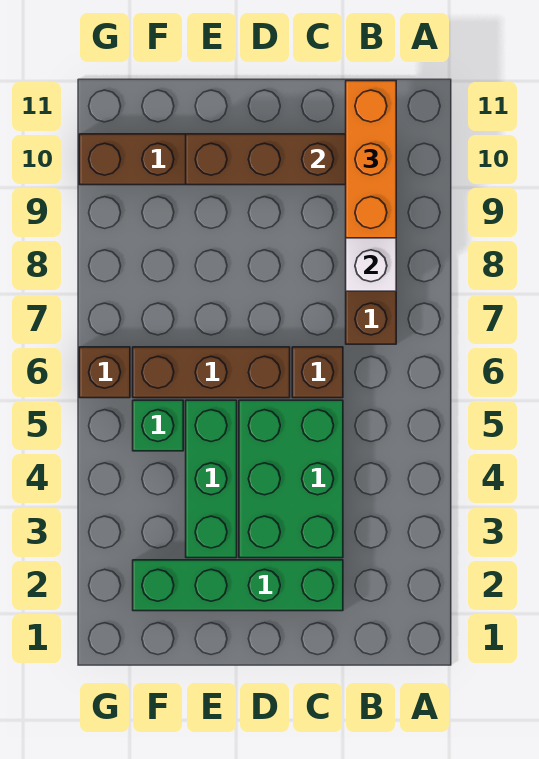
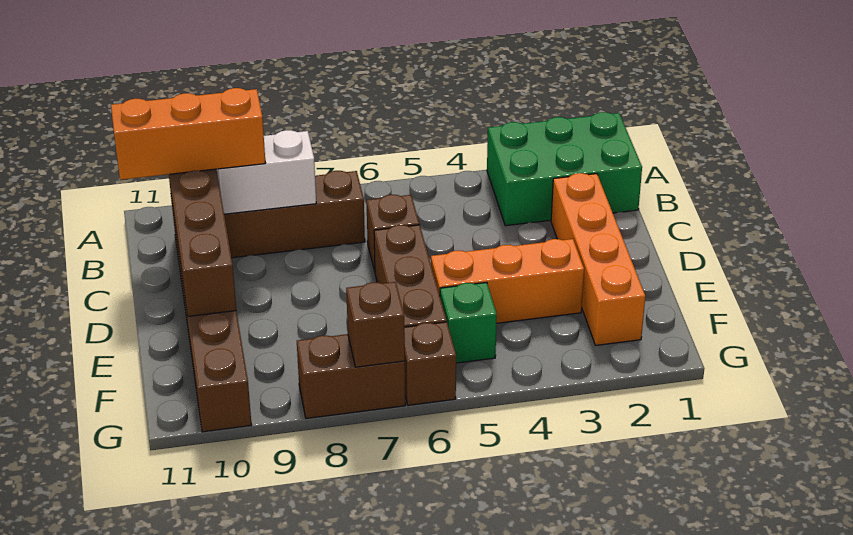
green 1x4 brick [133,560,343,611] -> orange 1x4 brick [551,173,645,345]
green 2x3 brick [239,400,343,558] -> green 2x3 brick moved to [487,112,642,226]
green 1x3 brick [186,400,237,558] -> orange 1x3 brick [431,239,584,323]
none -> brown 1x2 brick [297,334,405,418]
none -> brown 1x1 brick [346,282,405,367]

